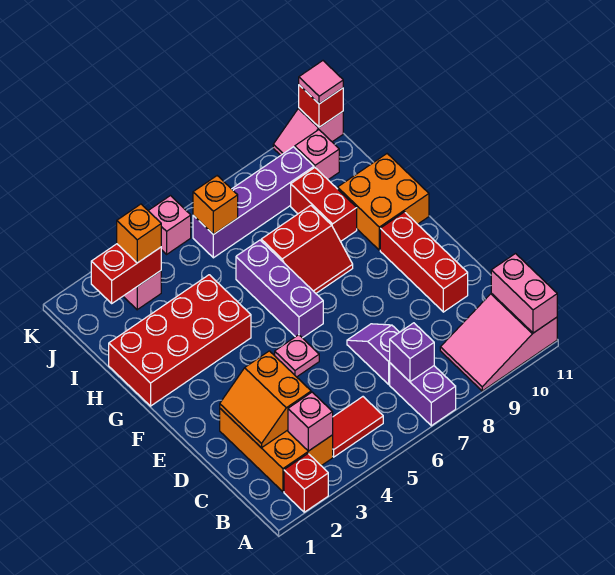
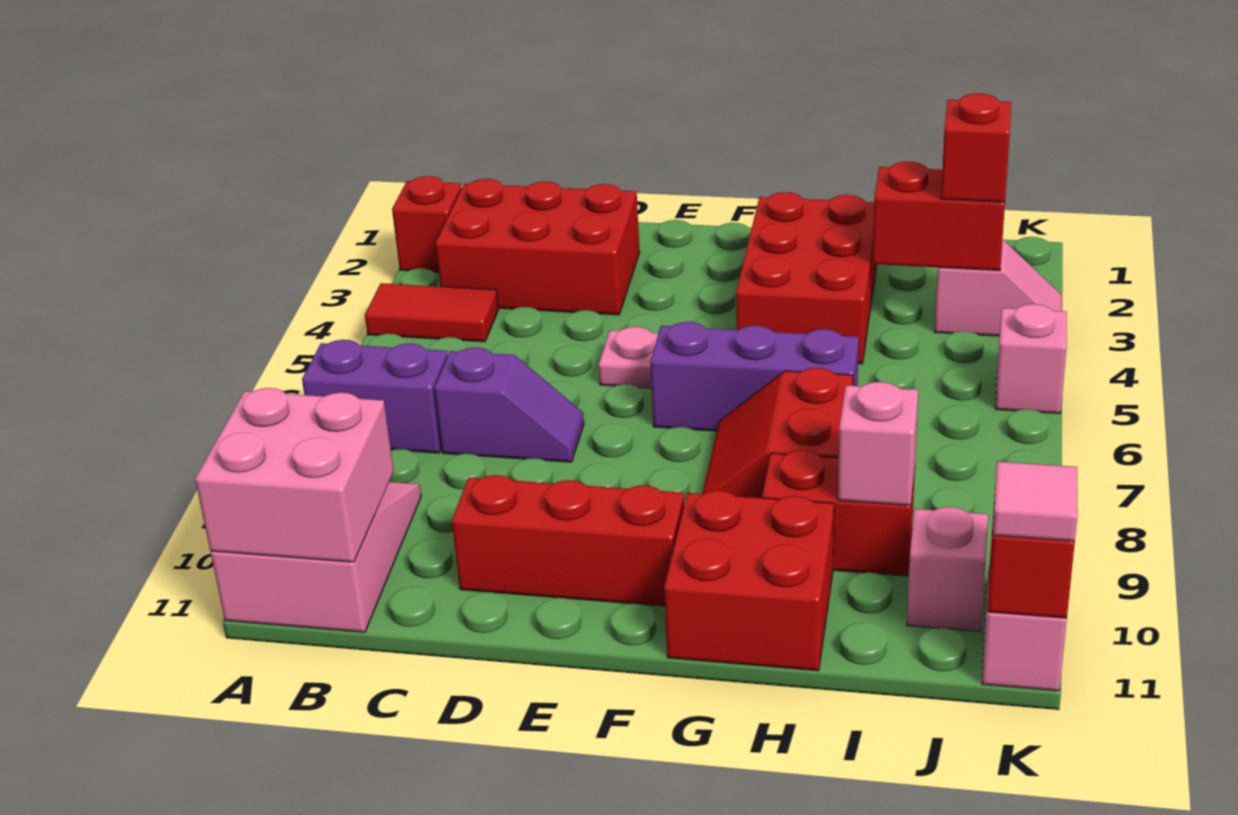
pink 1x2 brick [491,254,557,333] -> pink 2x2 brick [195,388,394,562]
orange 2x3 brick [220,409,333,492] -> red 2x3 brick [436,179,640,315]
pink 1x1 brick [288,392,333,451] -> pink 1x1 brick moved to [838,382,918,506]
red 1x2 tile [333,397,383,457] -> red 1x2 tile turned to [365,283,498,342]
purple 1x1 brick [390,323,434,382] -> none
orange 2x2 slope [220,351,311,448] -> none
red 2x4 brick [109,275,251,406] -> red 2x3 brick [736,192,877,364]
orange 2x2 brick [338,154,429,250] -> red 2x2 brick [664,491,834,671]
red 1x2 brick [91,244,161,303] -> red 1x2 brick turned to [873,162,1005,271]
orange 1x1 brick [117,204,161,263] -> red 1x1 brick [941,93,1011,202]
purple 1x4 brick [193,147,314,258] -> none
orange 1x1 brick [193,176,238,235] -> none

